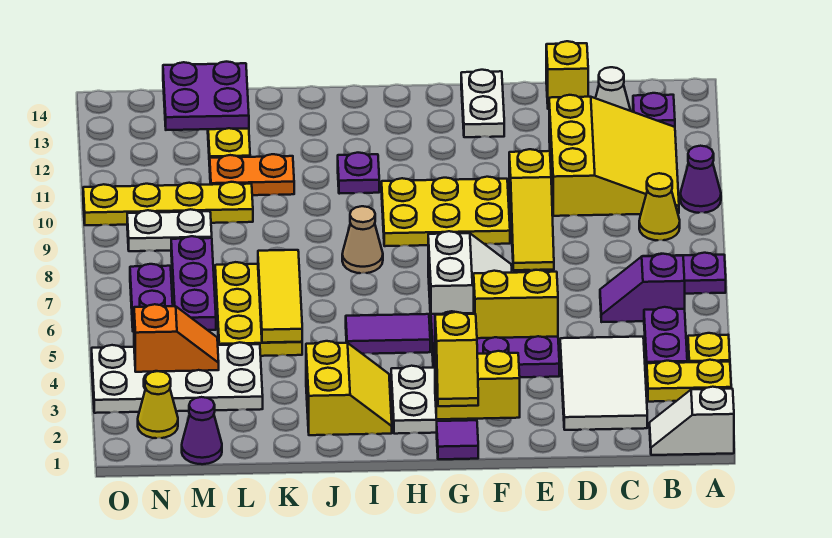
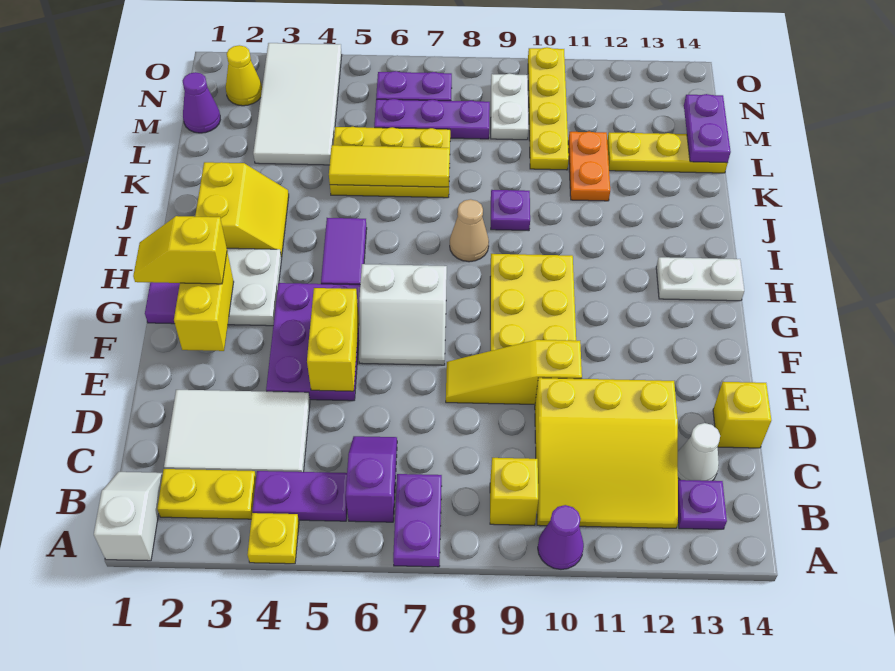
yellow 1x2 plate [647,360,731,402] -> yellow 1x2 plate turned to [157,469,256,519]
yellow 1x1 cone [639,173,680,240] -> yellow 1x1 brick [490,458,538,525]
white 1x2 plate [461,70,504,137] -> white 1x2 plate moved to [656,257,744,301]
yellow 2x2 slope [306,341,392,435] -> yellow 2x2 slope turned to [195,162,289,257]
purple 1x1 plate [338,153,379,194] -> purple 1x1 plate moved to [491,190,530,231]
white 2x4 plate [92,342,263,413] -> white 2x4 tile [253,43,342,165]
purple 2x2 plate [163,62,249,130] -> purple 1x2 plate [684,94,731,163]
orange 1x2 slope [134,304,219,372] -> none

